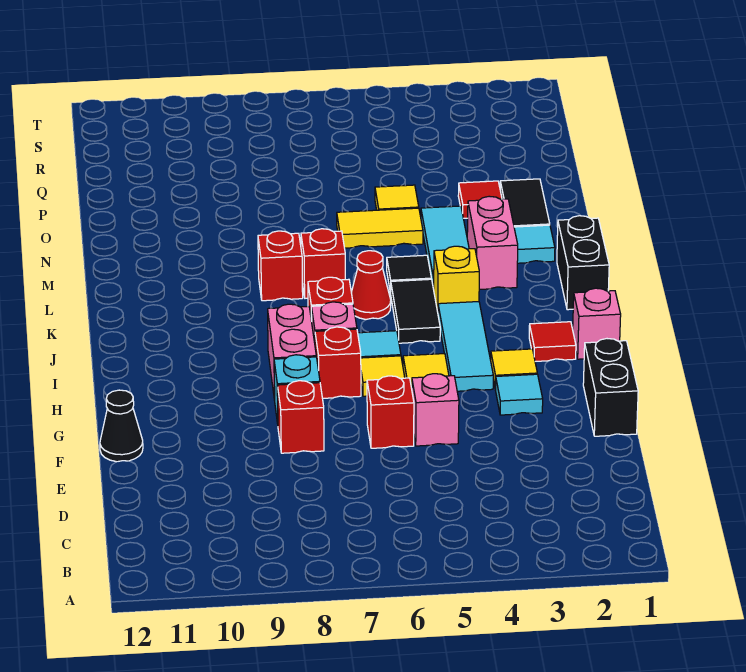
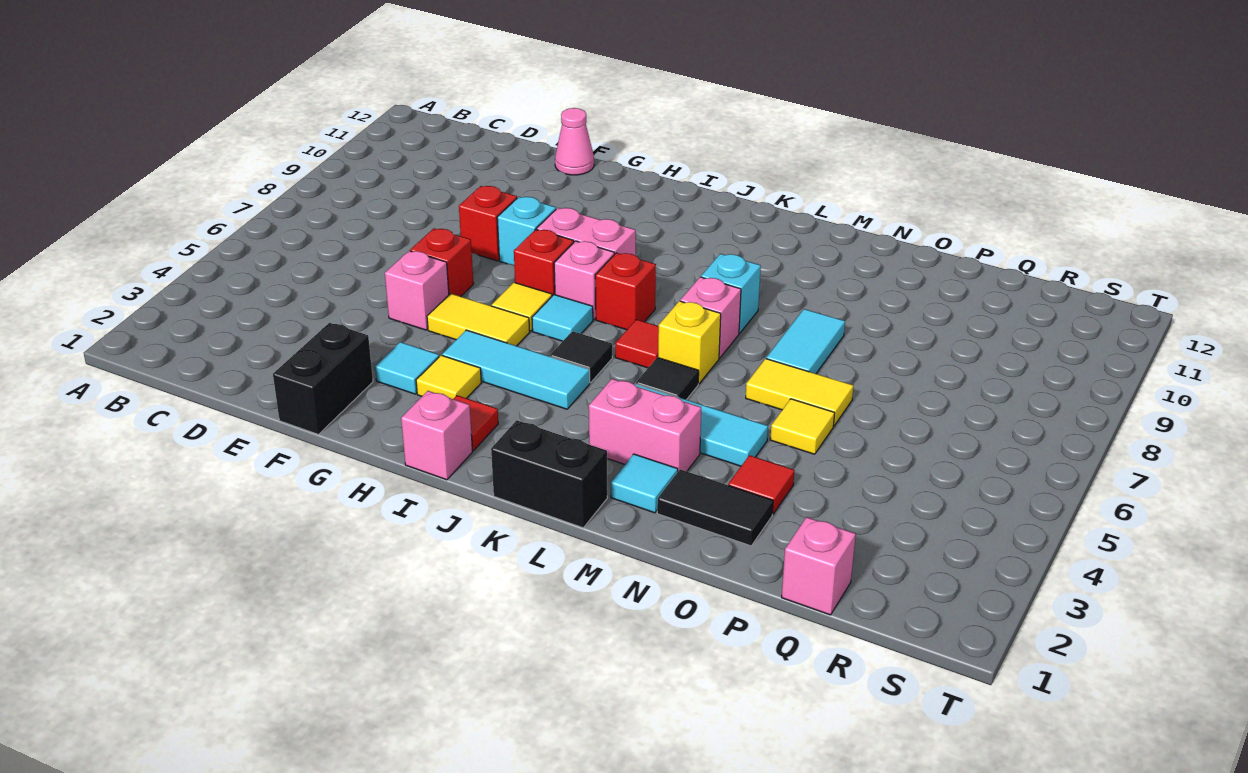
black 1x2 brick [583,339,638,436] -> black 1x2 brick turned to [273,323,373,435]
black 1x1 cone [100,390,143,462] -> pink 1x1 cone [555,108,594,175]
black 1x2 tile [391,279,440,343] -> black 1x1 tile [550,331,612,383]
yellow 1x1 brick [434,246,479,312] -> yellow 1x1 brick moved to [658,301,721,384]
red 1x1 cone [351,251,391,319] -> red 1x1 tile [615,319,659,368]
red 1x1 brick [301,229,345,298] -> pink 1x1 brick [680,277,741,358]
red 1x1 brick [258,231,303,301] -> cyan 1x1 brick [701,254,761,333]
yellow 1x2 tile [337,208,423,248] -> yellow 1x2 tile turned to [746,359,854,426]
none -> cyan 1x2 tile [766,309,845,374]
none -> pink 1x1 brick [782,517,856,615]

